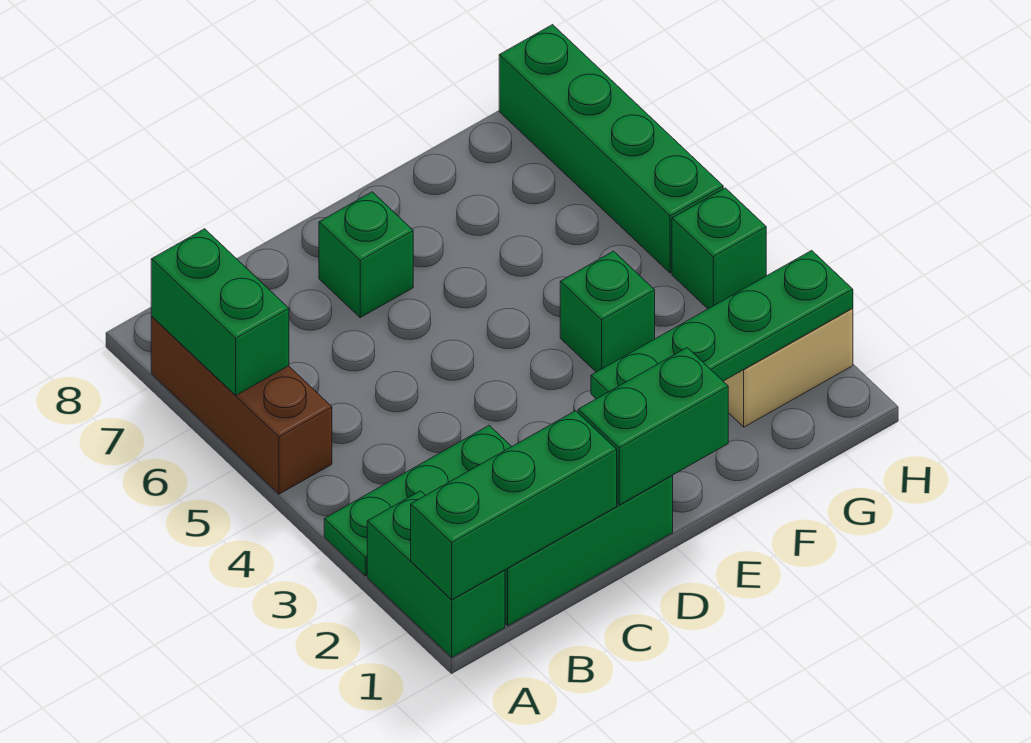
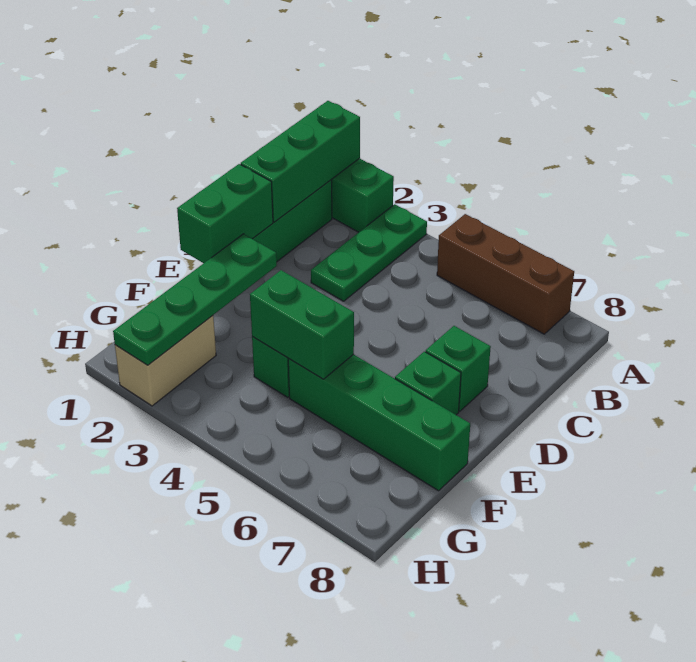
green 1x2 brick [151,229,289,395] -> green 1x2 brick moved to [250,270,354,379]
green 1x1 brick [672,188,766,309] -> green 1x1 brick moved to [395,352,461,415]
green 1x4 brick [499,25,723,273] -> green 1x4 brick moved to [288,354,470,491]

